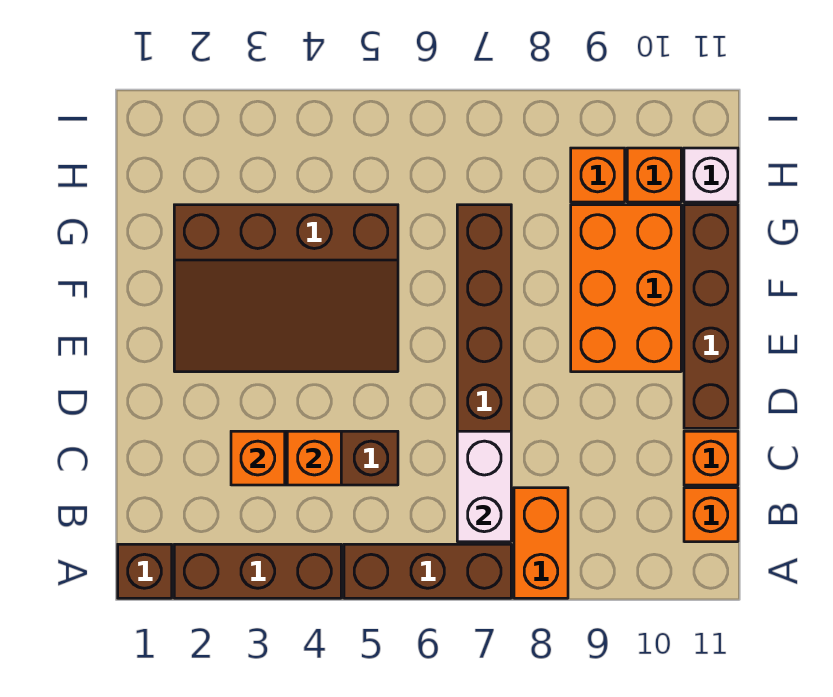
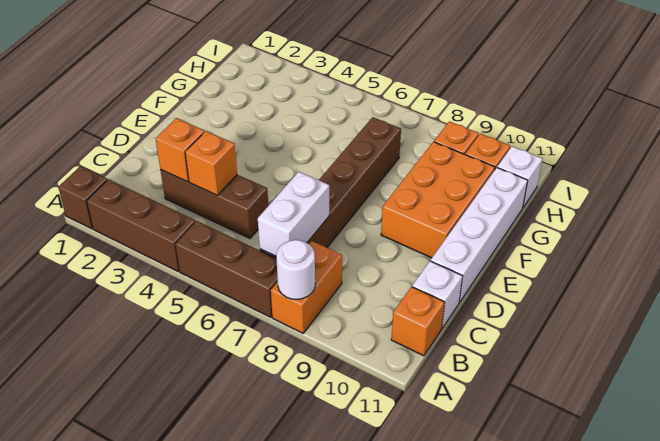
none -> white 1x1 round brick [276,240,315,299]
orange 1x1 brick [684,431,738,485] -> white 1x1 brick [412,261,463,328]
brown 1x4 brick [684,205,738,428] -> white 1x4 brick [431,168,528,303]
brown 3x4 slope [174,205,398,372] -> none

